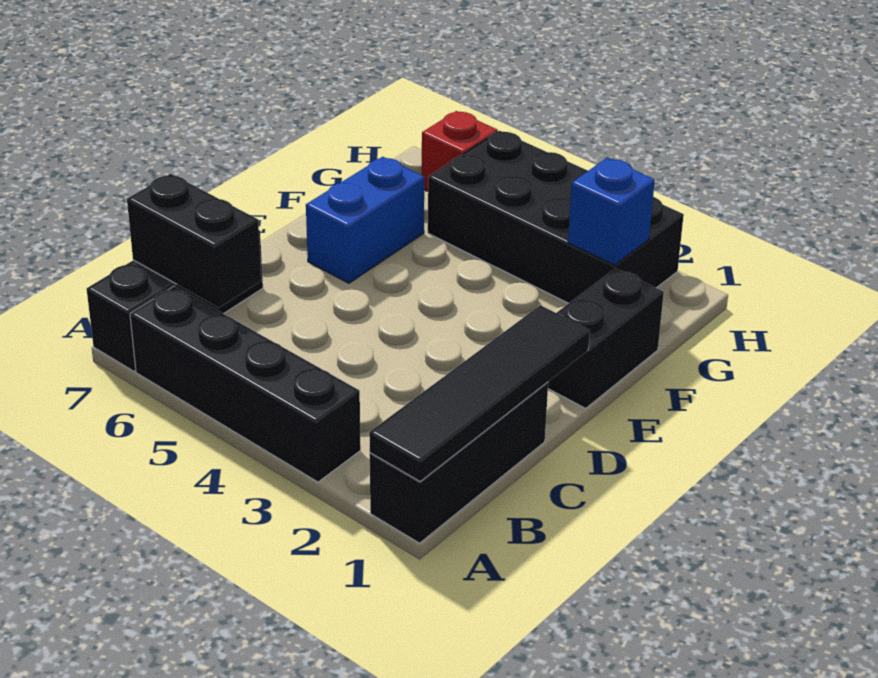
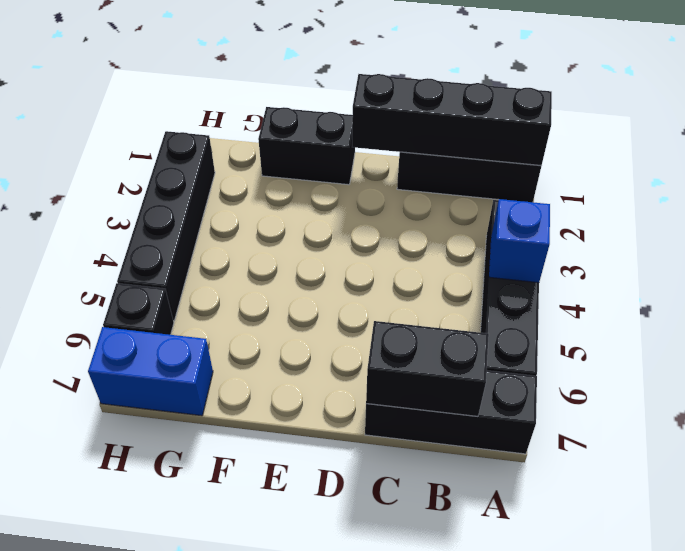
black 1x4 tile [369,305,590,482] -> black 1x4 brick [352,74,552,166]
black 1x2 brick [127,174,261,308] -> black 1x2 brick turned to [366,321,489,417]
blue 1x2 brick [306,157,424,283] -> blue 1x2 brick moved to [88,327,213,416]
black 2x4 brick [428,131,684,303] -> black 1x4 brick [117,131,215,321]
blue 1x1 brick [568,158,655,265] -> blue 1x1 brick moved to [489,199,550,283]
red 1x1 brick [422,111,498,191] -> black 1x1 brick [103,283,174,335]

